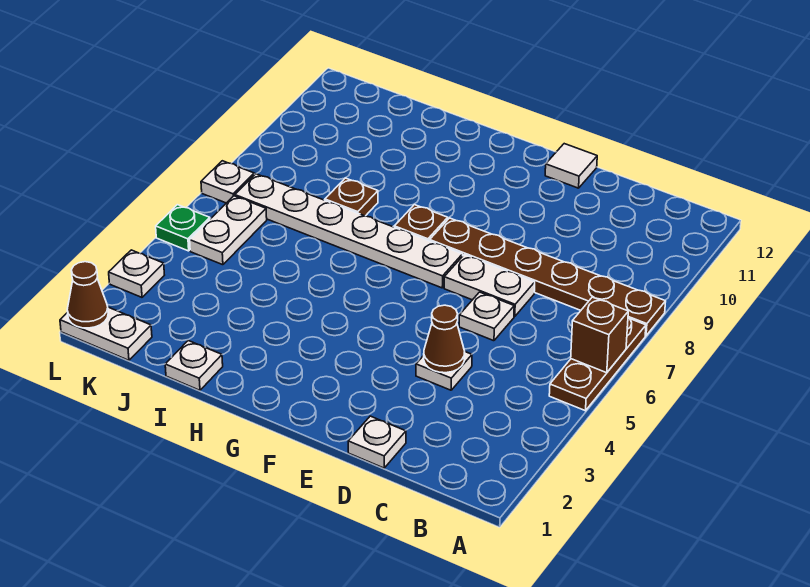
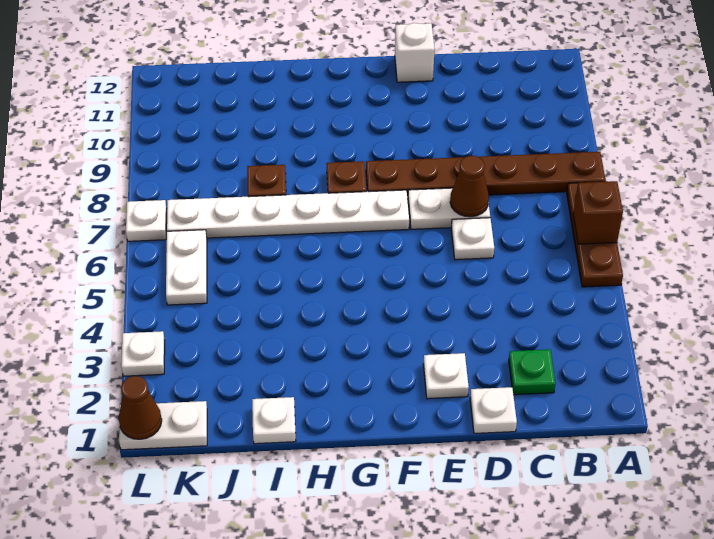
white 1x1 plate [416,352,472,390] -> white 1x1 plate moved to [423,353,469,399]
brown 1x1 cone [424,305,465,373] -> brown 1x1 cone moved to [450,156,489,217]
white 1x1 tile [545,144,597,188] -> white 1x1 brick [395,23,435,82]
green 1x1 plate [156,205,210,251] -> green 1x1 plate moved to [509,349,556,395]

